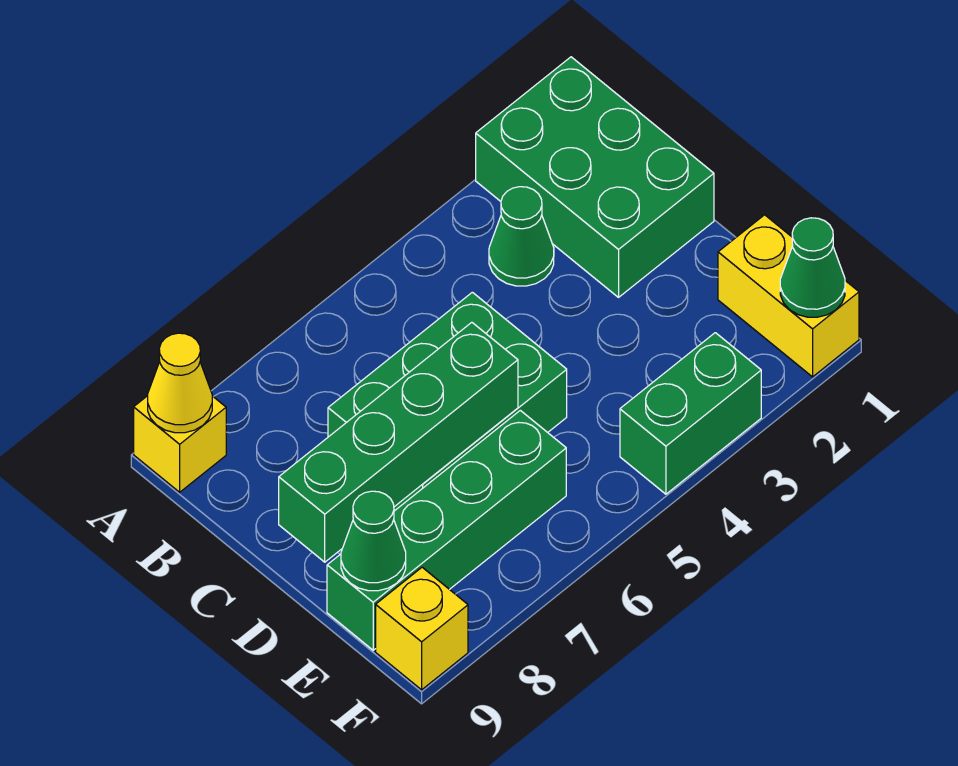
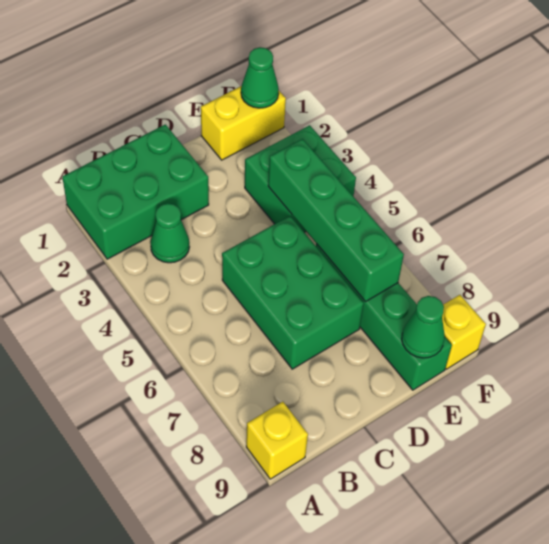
yellow 1x1 cone [148,333,212,433] -> none
green 1x4 brick [279,322,518,562] -> green 1x4 brick moved to [268,139,404,302]
green 1x2 brick [620,333,761,494] -> green 2x2 brick [245,125,356,232]

